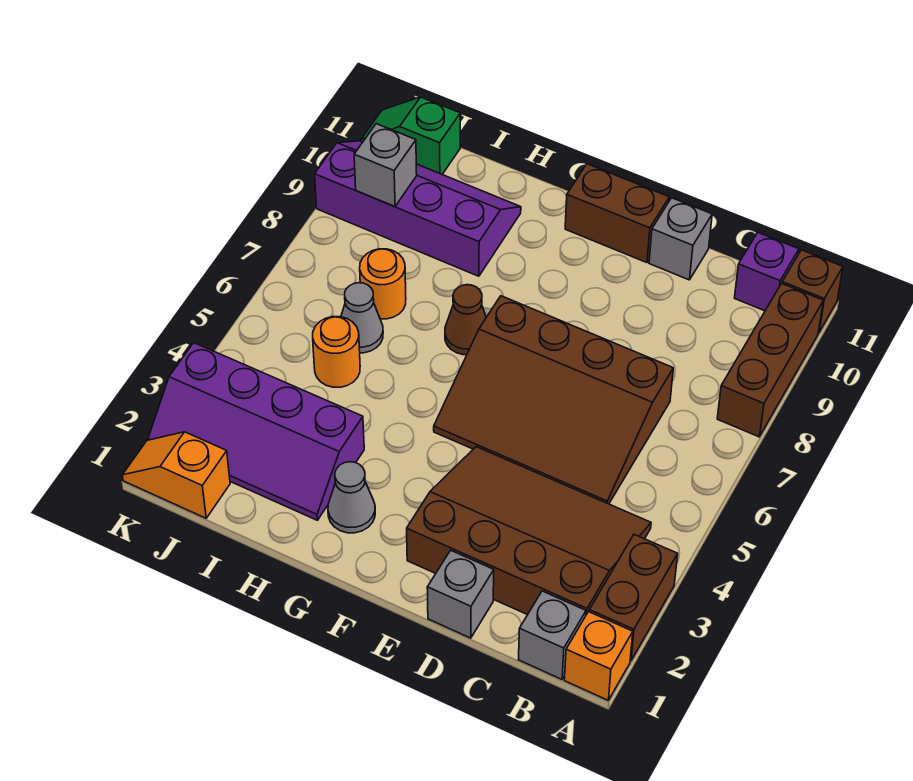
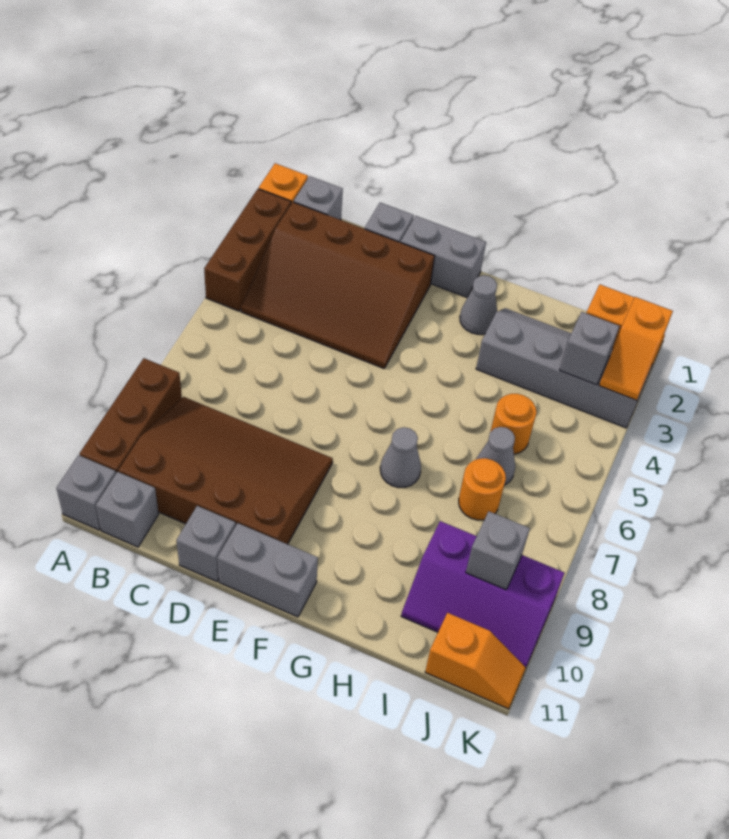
brown 1x2 brick [589,535,678,661] -> brown 1x3 brick [204,189,291,311]
brown 1x1 brick [782,250,843,333] -> grey 1x1 brick [56,455,116,530]
purple 1x1 brick [735,233,799,311] -> grey 1x1 brick [96,472,159,547]
brown 3x4 slope [434,296,673,504] -> brown 3x4 slope moved to [119,397,333,544]
none -> grey 1x2 brick [401,216,486,297]
brown 1x2 brick [565,164,669,263] -> grey 1x2 brick [217,523,318,617]
brown 1x1 cone [445,285,486,355] -> grey 1x1 cone [380,427,421,488]
purple 2x4 slope [148,343,364,520] -> grey 2x4 slope [476,308,653,428]
purple 2x4 slope [315,141,521,276] -> purple 2x3 slope [401,521,564,667]
none -> grey 1x1 brick [560,312,620,385]
green 1x2 slope [361,97,460,174] -> orange 1x2 slope [425,613,526,709]
none -> orange 1x2 slope [599,297,673,400]

